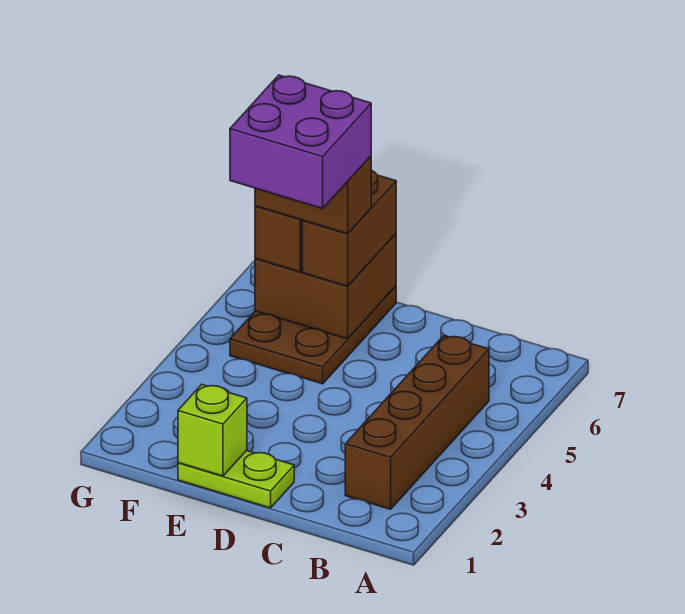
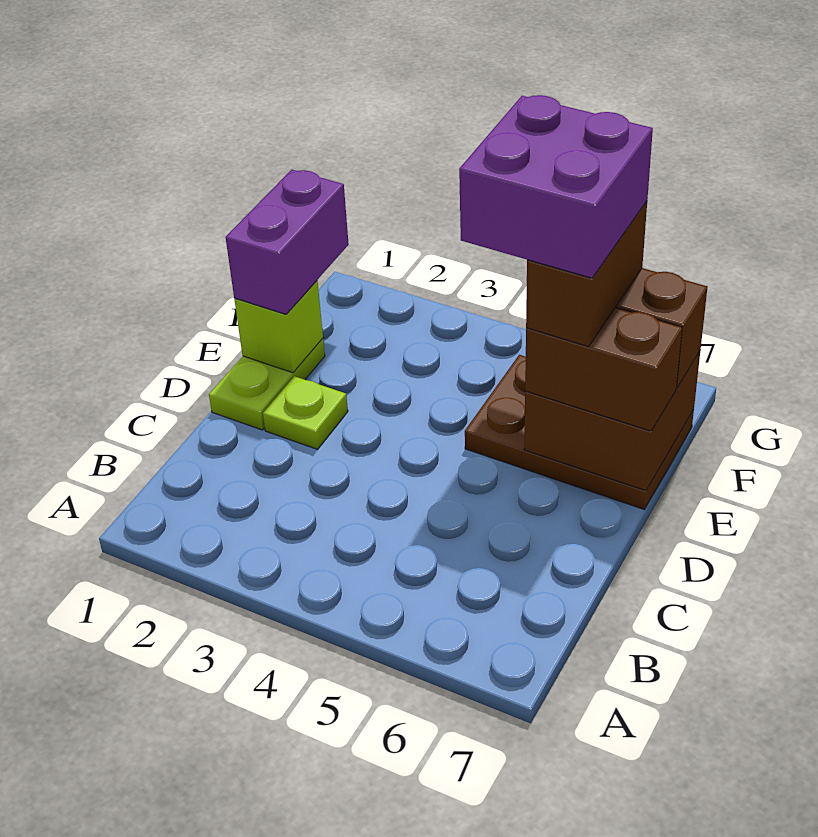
brown 1x4 brick [345,335,489,509] -> none
none -> lime 1x1 plate [263,376,348,449]
none -> purple 1x2 brick [226,170,349,314]

